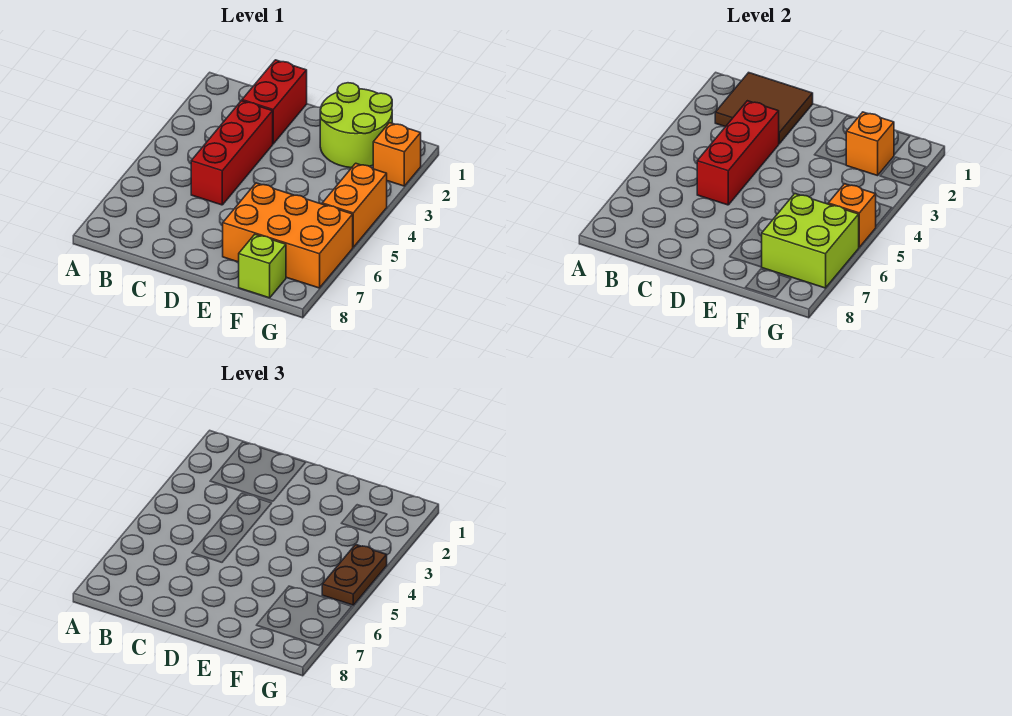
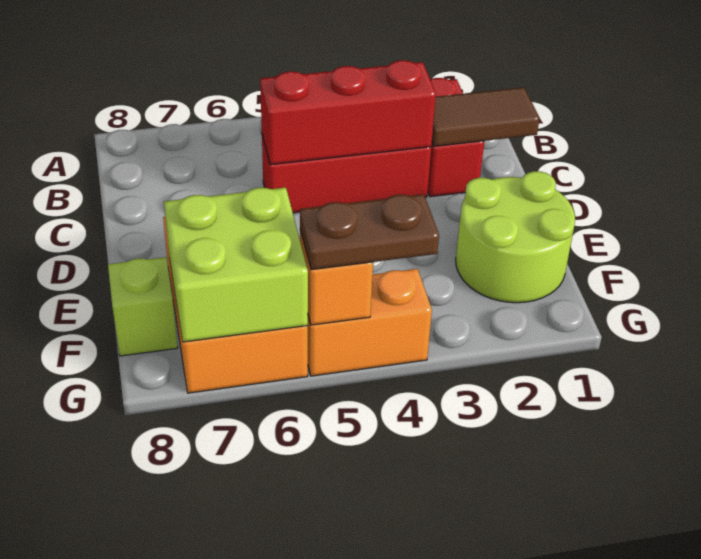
brown 2x2 tile [715,73,813,144] -> brown 1x2 tile [432,87,540,146]
red 1x2 brick [242,60,307,144] -> red 1x2 brick turned to [428,78,484,197]
orange 1x1 brick [846,112,894,176] -> none
orange 1x1 brick [373,123,421,186] -> none

